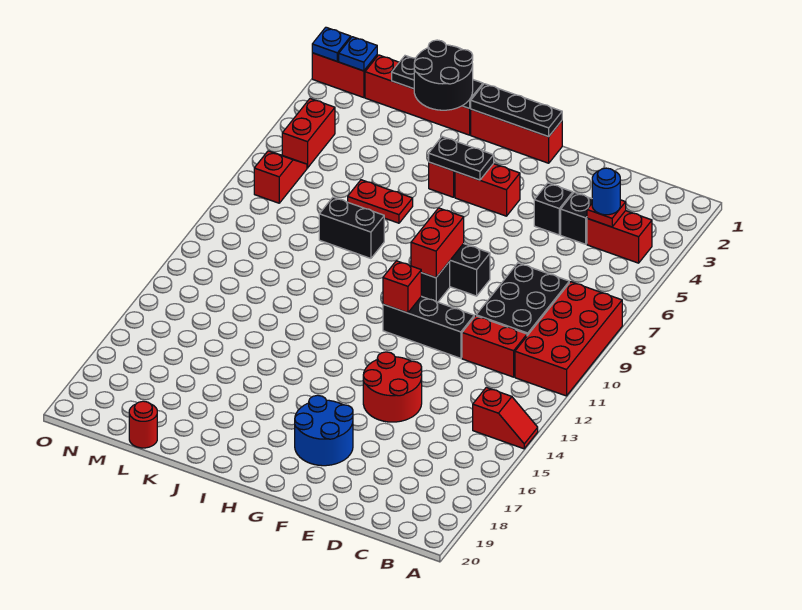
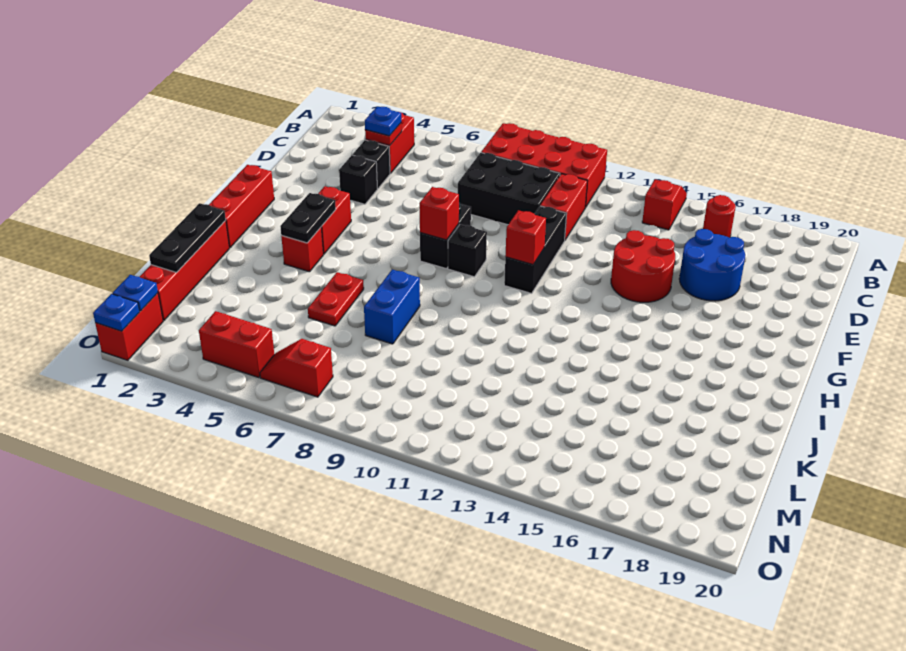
blue 1x1 round brick [592,168,620,215] -> blue 1x1 plate [365,107,401,136]
blue 2x2 round brick [295,395,353,466] -> blue 2x2 round brick moved to [679,229,745,301]
black 1x3 plate [470,84,562,137] -> none
red 1x2 brick [411,208,464,278] -> red 1x1 brick [419,187,459,240]
black 2x2 round brick [414,40,473,110] -> none
black 1x2 brick [319,197,384,258] -> blue 1x2 brick [364,270,420,344]
red 1x1 round brick [129,401,157,448] -> red 1x1 round brick moved to [703,195,736,238]

